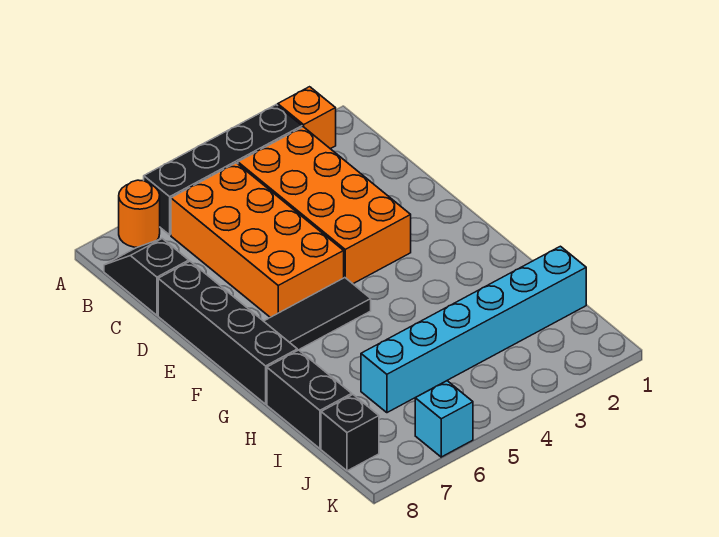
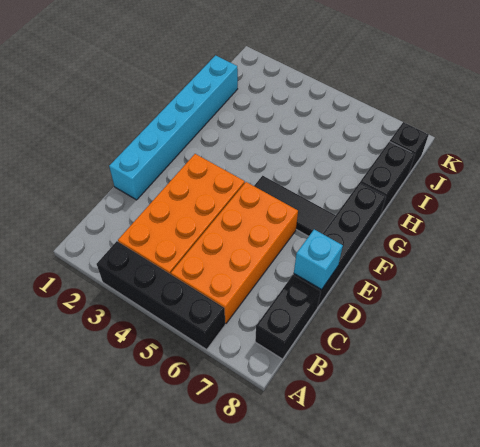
orange 1x1 brick [278,87,336,149] -> none
orange 1x1 round brick [119,180,160,247] -> none
black 1x2 slope [104,239,189,315] -> black 1x2 brick [255,275,321,359]
cyan 1x6 brick [361,246,586,413] -> cyan 1x6 brick turned to [109,55,238,200]
cyan 1x1 brick [415,381,473,457] -> cyan 1x1 brick moved to [294,229,343,290]

